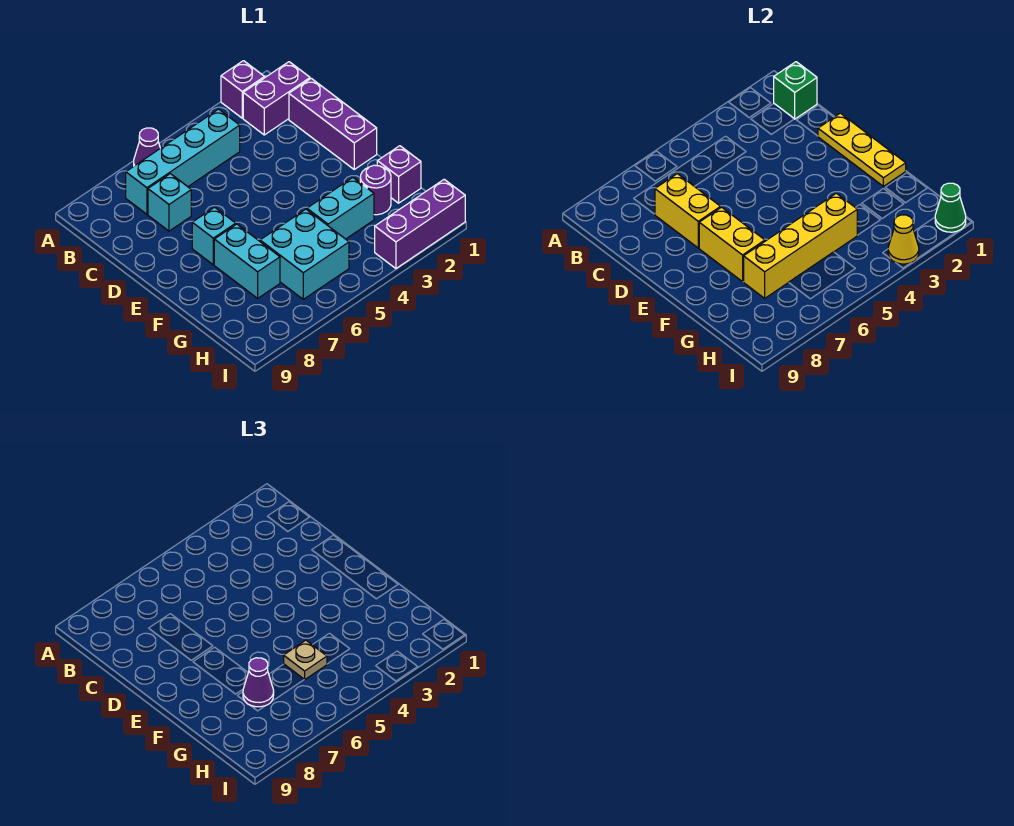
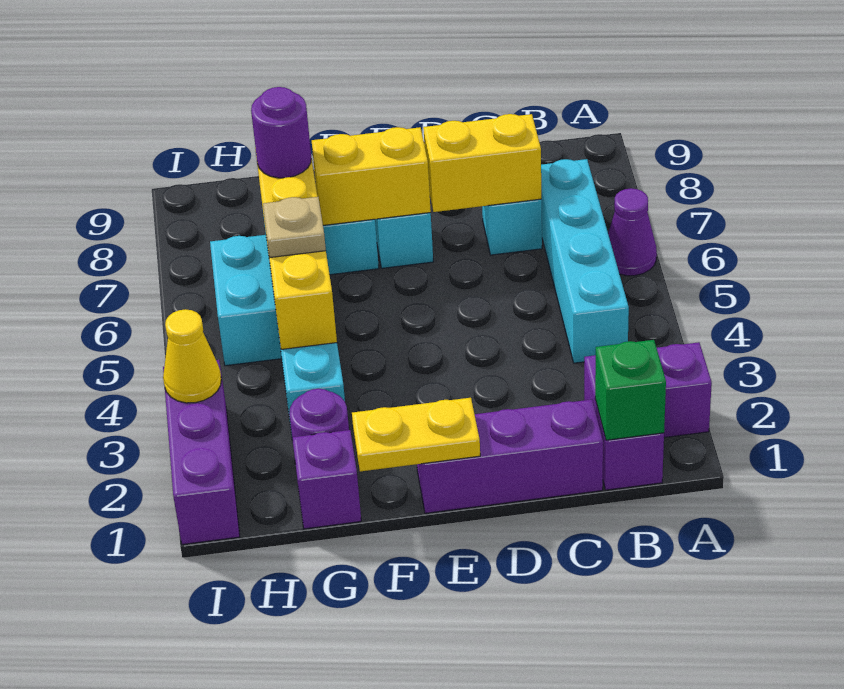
yellow 1x3 plate [818,113,906,186] -> yellow 1x2 plate [352,398,480,471]
purple 1x1 cone [243,658,274,707] -> purple 1x1 round brick [251,87,311,178]
green 1x1 cone [935,183,966,232] -> none

